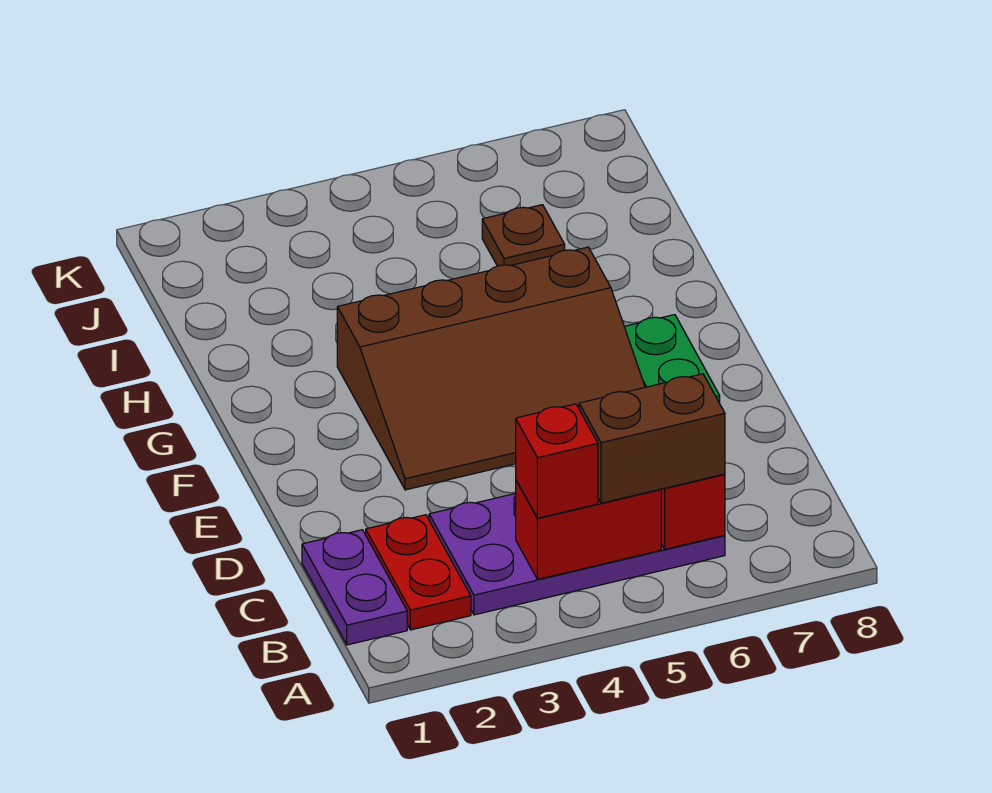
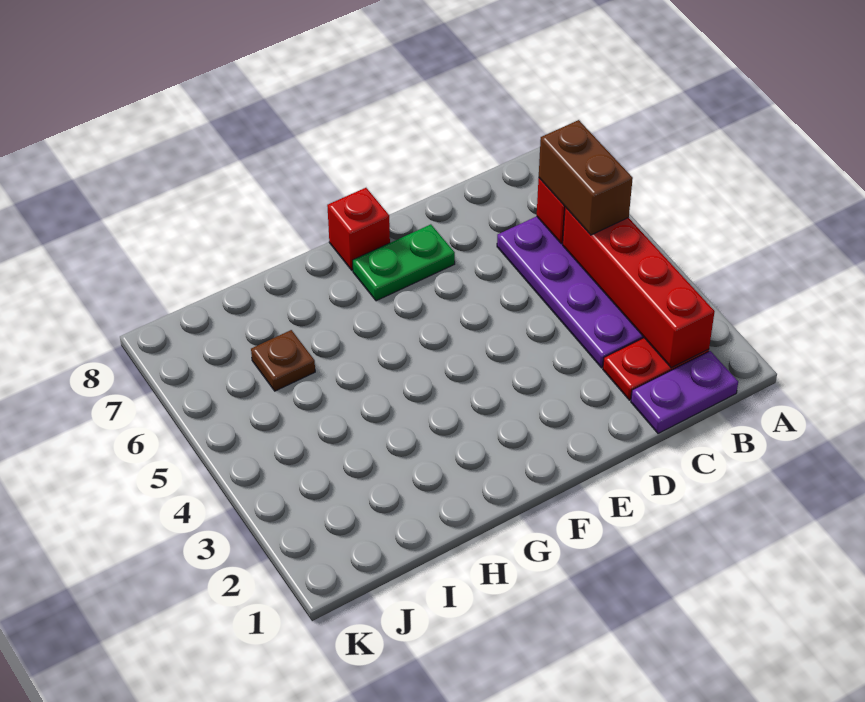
red 1x2 brick [516,481,661,579] -> red 1x4 brick [563,207,715,368]
red 1x1 brick [516,404,598,518] -> red 1x1 brick moved to [327,188,390,270]
brown 3x4 slope [337,247,645,490] -> none

